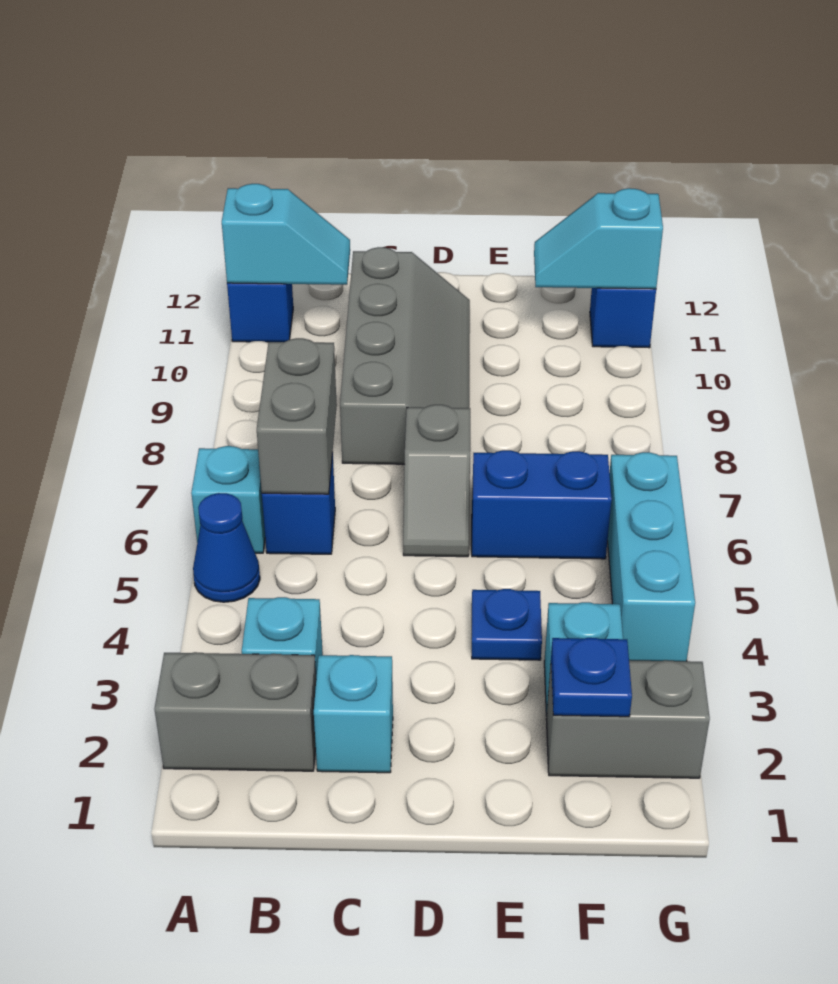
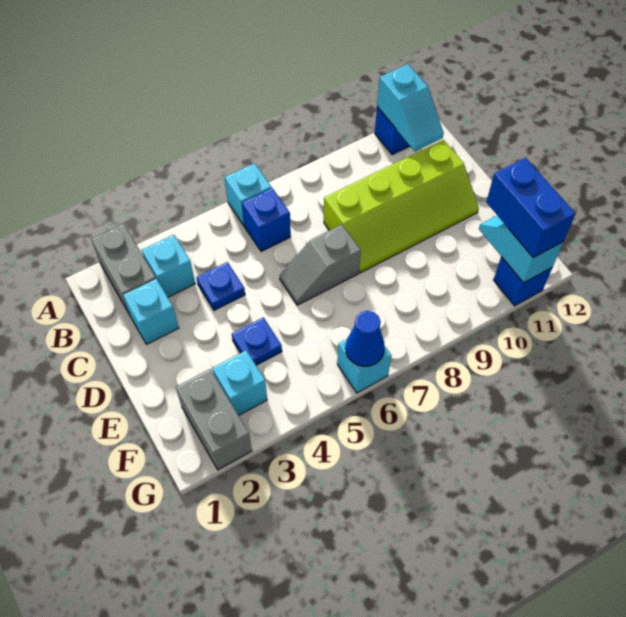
blue 1x1 cone [193,493,260,602] -> blue 1x1 cone moved to [346,311,385,366]
grey 1x2 brick [257,338,337,494] -> none
grey 2x4 slope [340,247,470,464] -> lime 2x4 slope [324,140,479,273]
blue 1x2 brick [472,450,612,559] -> blue 1x2 brick moved to [486,158,576,258]
blue 1x1 plate [551,638,632,717] -> blue 1x1 plate moved to [196,262,245,311]
cyan 1x3 brick [608,452,695,661] -> cyan 1x1 brick [337,339,391,393]

